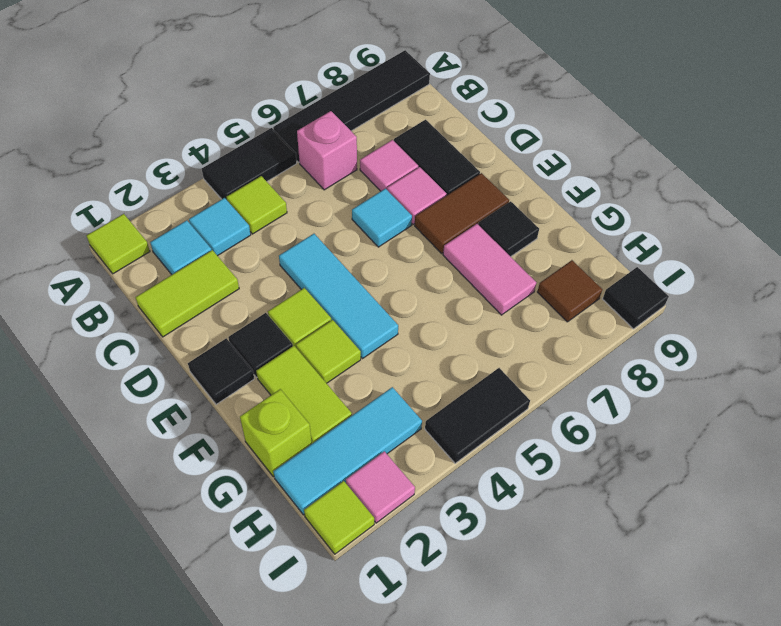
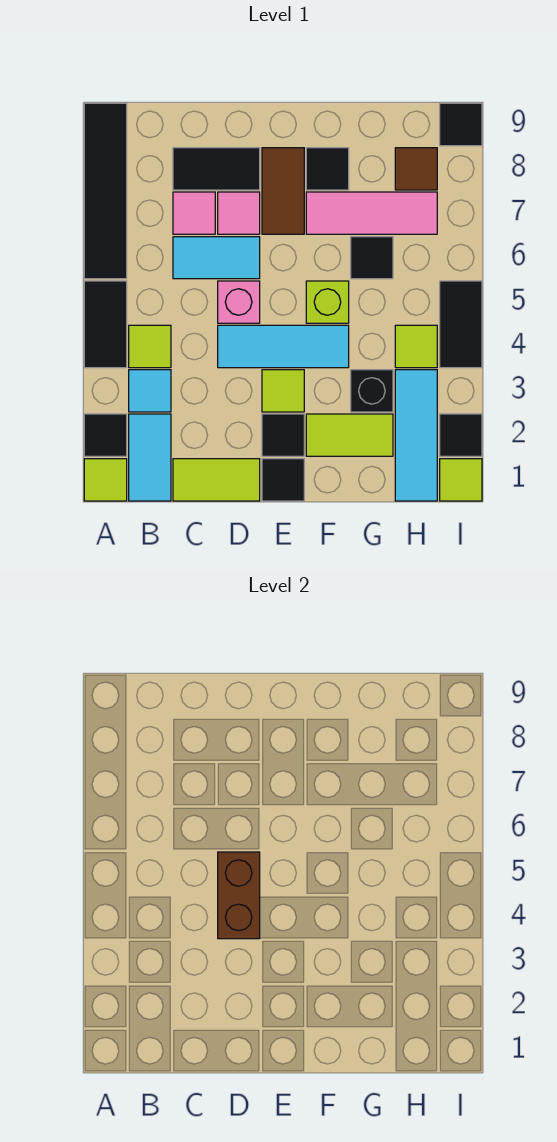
none -> black 1x1 tile [84,414,127,456]
cyan 1x1 tile [150,220,212,274] -> cyan 1x2 tile [129,414,171,501]
pink 1x1 brick [297,111,357,190] -> pink 1x1 brick moved to [218,281,260,323]
lime 1x2 tile [135,250,239,337] -> lime 1x2 tile turned to [173,459,260,501]
none -> brown 1x2 brick [218,852,260,939]
cyan 1x1 tile [352,188,412,247] -> cyan 1x2 tile [173,237,260,279]
lime 1x1 tile [296,320,361,383] -> lime 1x1 tile moved to [395,325,437,368]
pink 1x2 tile [443,224,536,315] -> pink 1x3 tile [306,192,437,234]
lime 1x1 brick [240,389,312,477] -> lime 1x1 brick moved to [306,281,349,323]
none -> black 1x1 brick [351,370,393,412]
none -> black 1x1 tile [351,237,393,279]
pink 1x1 tile [346,451,415,523] -> black 1x1 tile [440,414,482,456]

